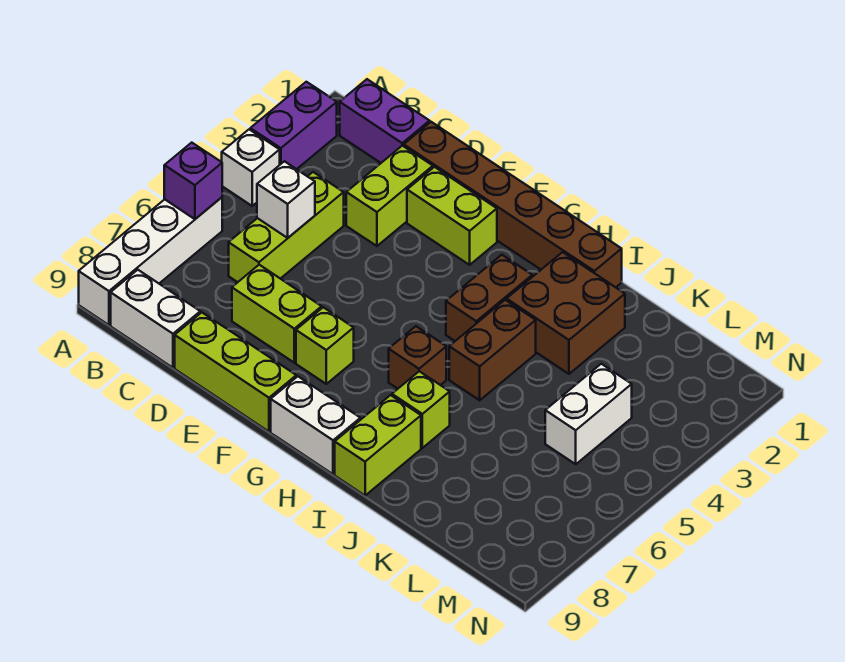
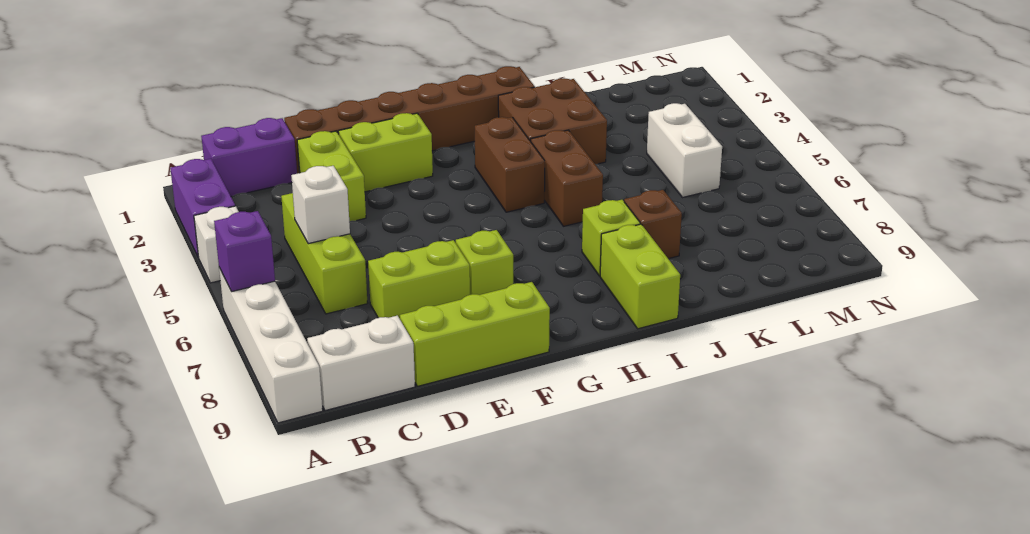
white 1x2 brick [271,376,360,474] -> none
brown 1x1 brick [389,326,446,389] -> brown 1x1 brick moved to [624,190,682,259]

